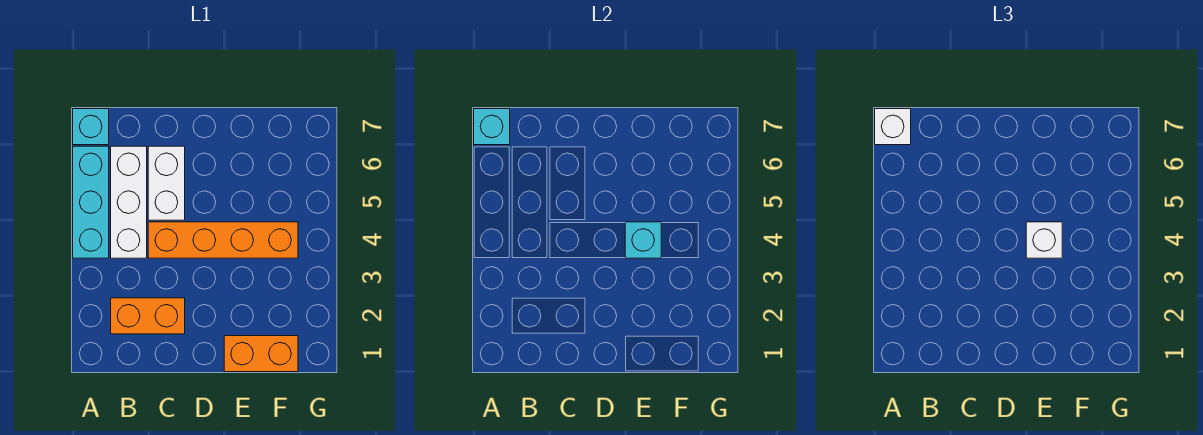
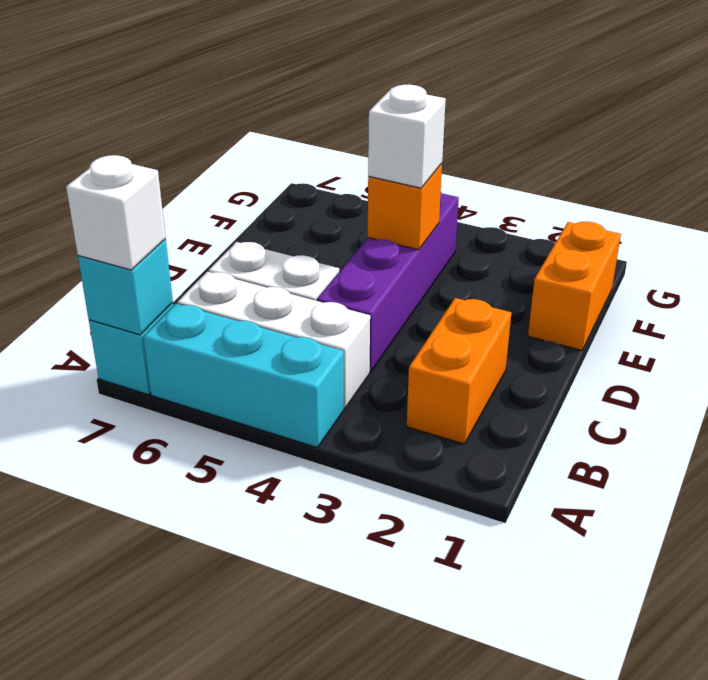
orange 1x4 brick [148,222,298,258] -> purple 1x4 brick [317,192,459,372]
cyan 1x1 brick [625,222,661,258] -> orange 1x1 brick [368,163,442,250]

